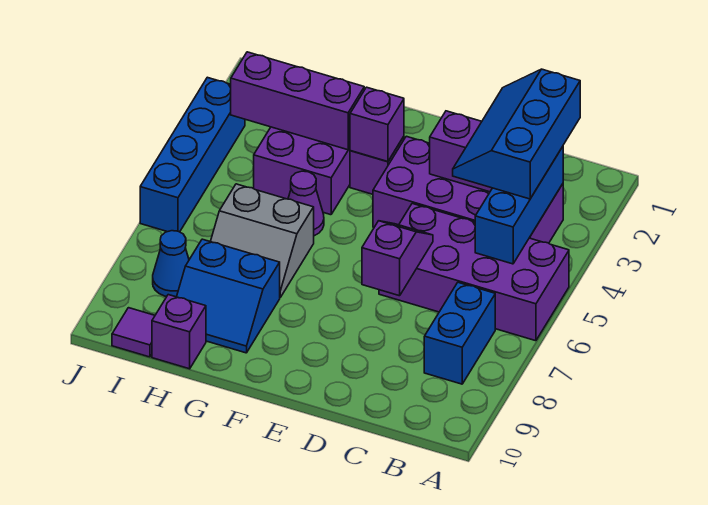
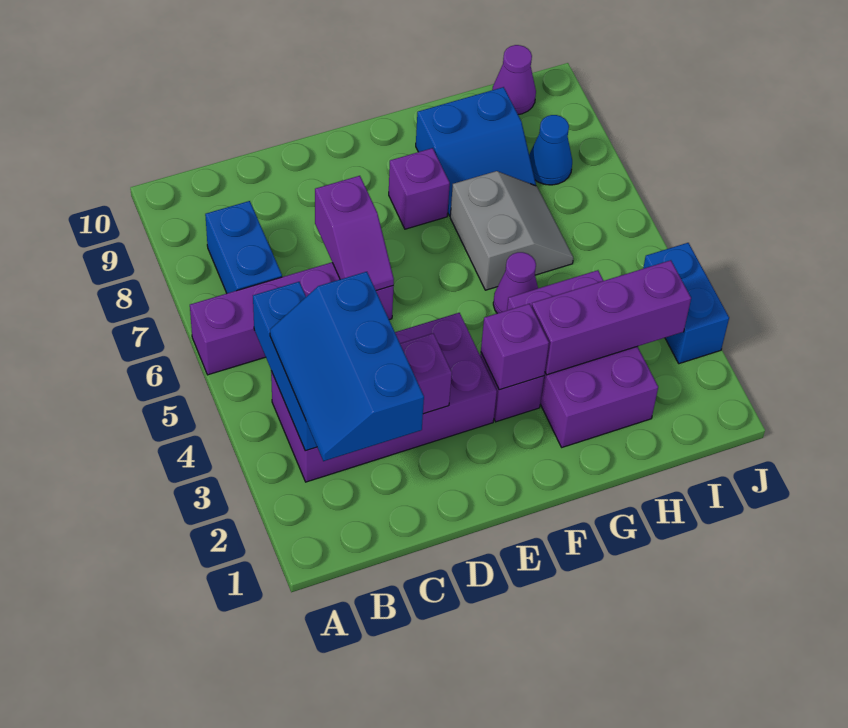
purple 2x4 brick [379,204,569,341] -> purple 1x4 brick [190,262,394,375]
blue 2x3 slope [453,69,580,199] -> blue 2x3 slope turned to [270,272,424,461]
grey 2x2 slope [210,184,314,297] -> grey 2x2 slope turned to [450,171,573,290]
blue 2x2 slope [177,239,280,353] -> blue 2x2 slope turned to [416,87,536,216]
purple 1x1 brick [152,295,206,369] -> purple 1x1 brick moved to [389,148,450,229]
purple 1x1 tile [112,308,155,357] -> purple 1x1 cone [492,45,536,114]
blue 1x4 brick [140,77,245,232] -> blue 1x2 brick [643,243,729,364]

